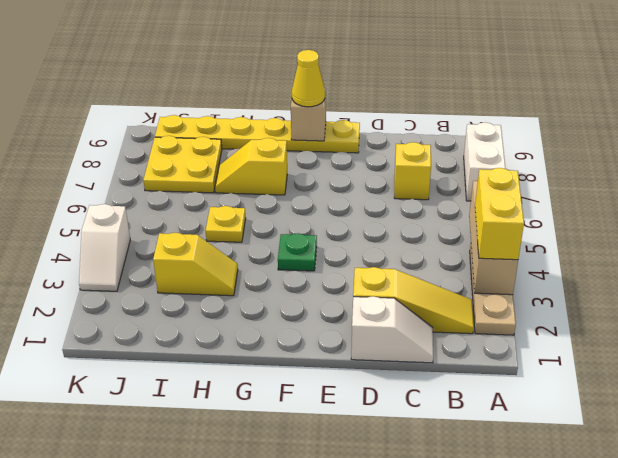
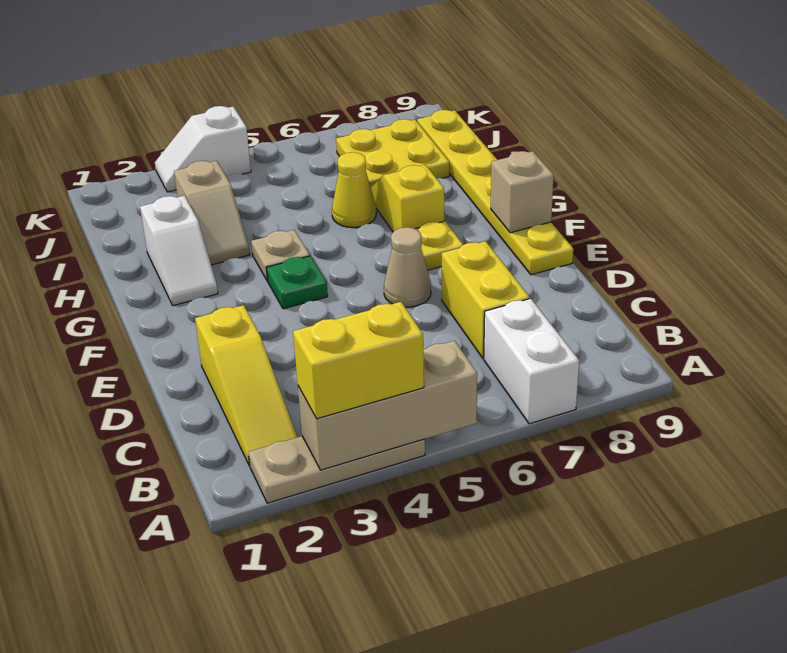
white 1x2 brick [464,122,505,201] -> white 1x2 brick turned to [484,299,579,424]
white 1x2 slope [351,296,433,363] -> white 1x2 slope moved to [140,196,218,305]
yellow 1x1 brick [394,142,431,200] -> yellow 1x2 brick [442,241,530,358]
none -> tan 1x1 cone [384,227,431,307]
yellow 1x1 cone [292,50,325,107] -> yellow 1x1 cone moved to [332,152,376,228]
none -> tan 1x1 plate [251,230,310,281]
yellow 1x2 slope [153,233,238,296] -> tan 1x2 slope [174,161,250,265]
yellow 1x1 plate [206,206,246,242] -> yellow 1x1 plate moved to [416,221,463,270]

